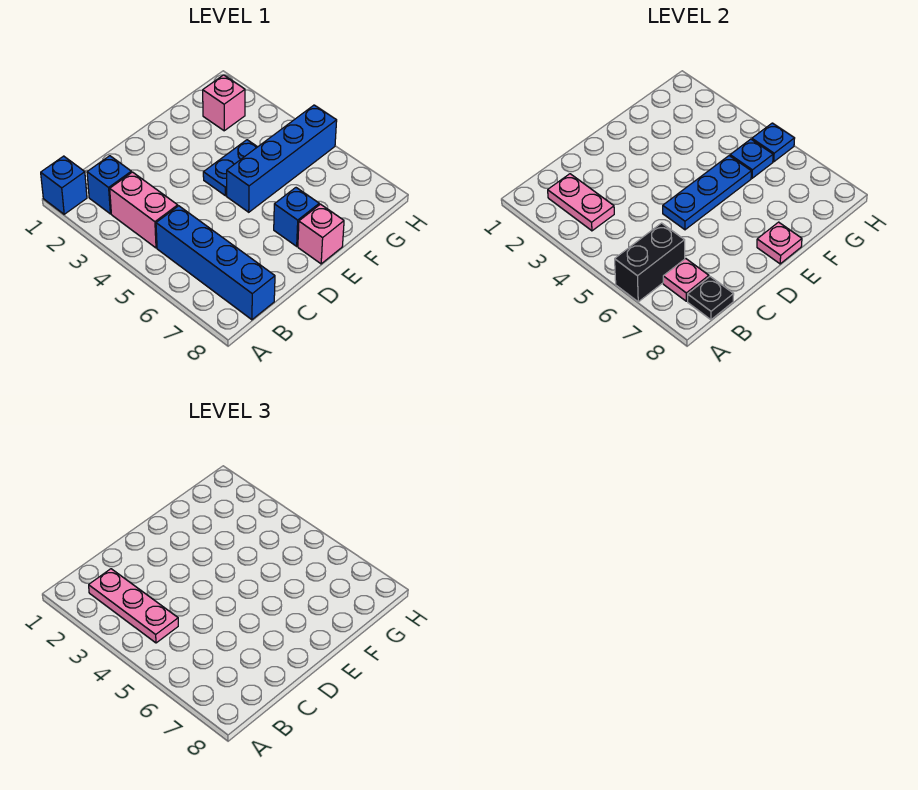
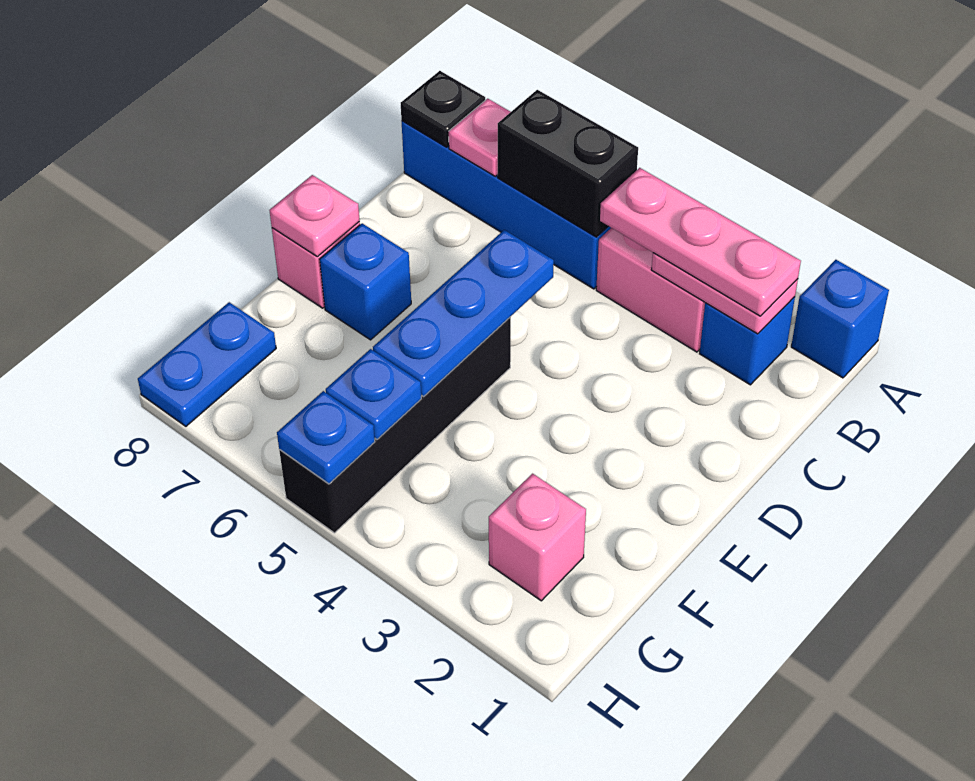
black 1x2 brick [615,223,685,302] -> black 1x2 brick turned to [498,90,638,237]
blue 1x2 plate [203,140,257,196] -> blue 1x2 plate moved to [138,302,276,426]
blue 1x4 brick [227,105,337,212] -> black 1x4 brick [279,317,511,533]

